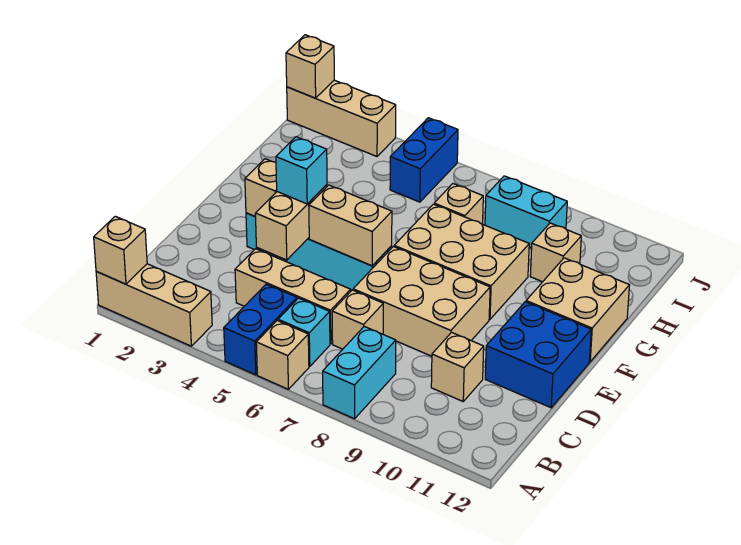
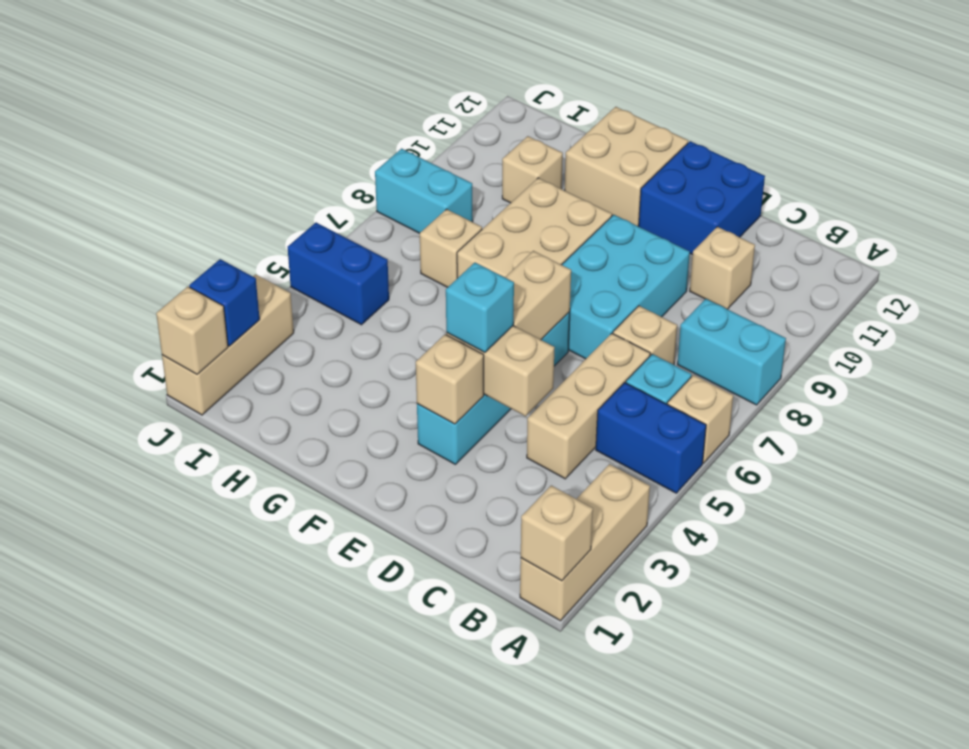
tan 2x3 brick [353,247,490,356] -> cyan 2x3 brick [562,215,690,359]
cyan 1x2 brick [485,176,567,248] -> cyan 1x2 brick turned to [375,149,473,233]
none -> blue 1x1 brick [189,259,260,346]

